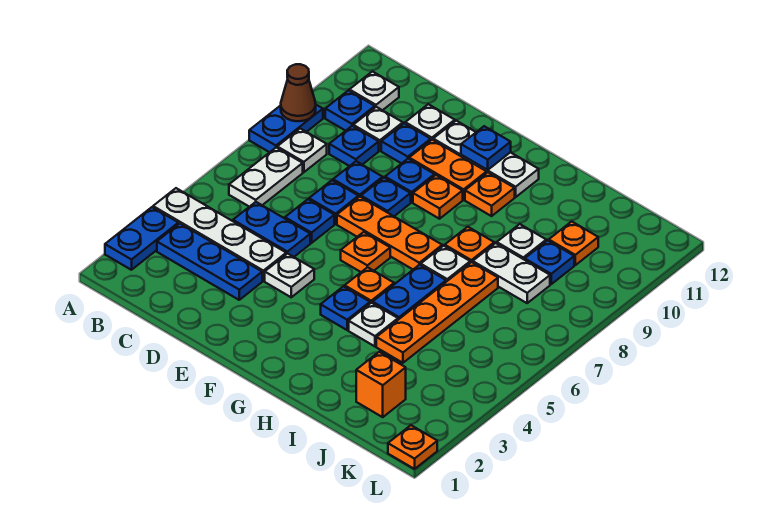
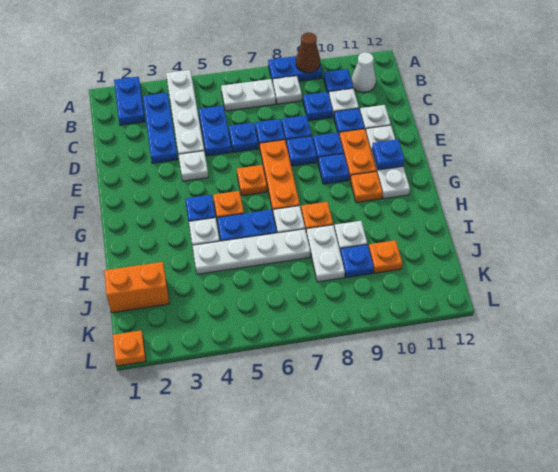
blue 1x2 plate [105,207,178,270] -> blue 1x2 plate turned to [114,77,145,125]
white 1x1 plate [349,72,399,110] -> white 1x1 cone [351,52,376,92]
orange 1x1 plate [413,175,463,219] -> blue 1x1 plate [318,154,349,184]
orange 1x4 plate [376,262,498,363] -> white 1x4 plate [192,229,310,274]
orange 1x1 brick [356,352,406,417] -> orange 1x2 brick [104,262,169,313]

